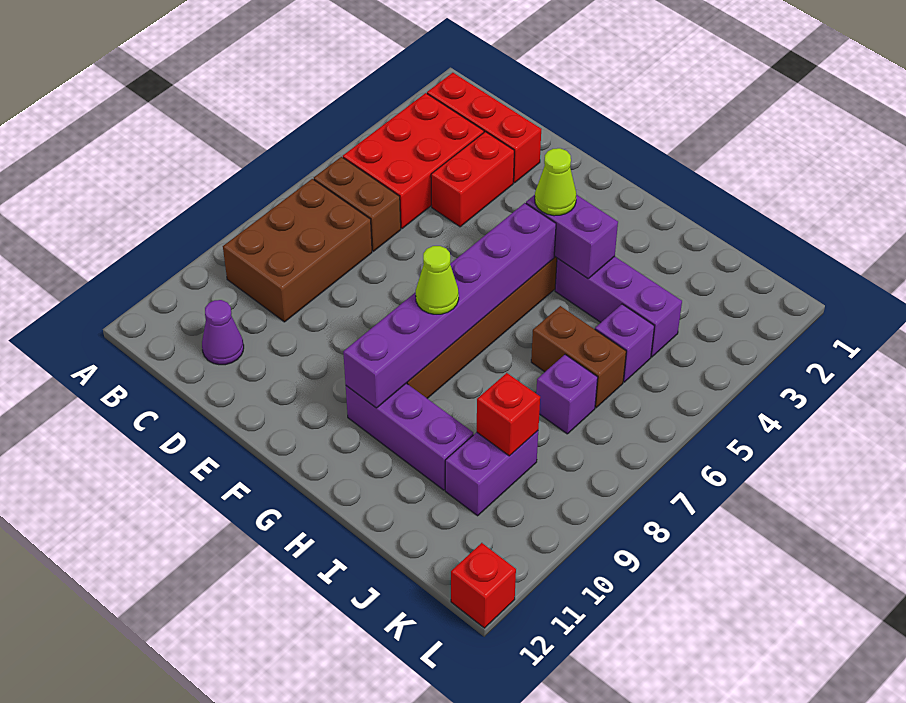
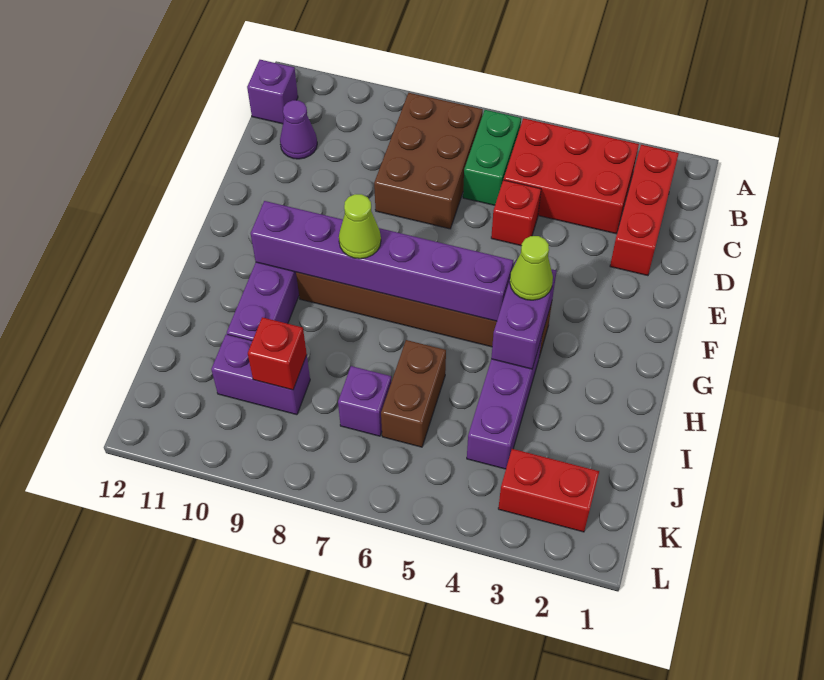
brown 1x2 brick [314,157,401,251] -> green 1x2 brick [463,110,521,205]
brown 2x3 brick [223,179,372,322] -> brown 2x3 brick turned to [374,93,483,229]
red 1x2 brick [431,132,514,227] -> red 1x2 brick moved to [498,449,599,532]
purple 1x1 brick [595,304,654,382] -> purple 1x1 brick moved to [247,60,298,124]
red 1x1 brick [451,543,516,628] -> red 1x1 brick moved to [491,180,541,246]

